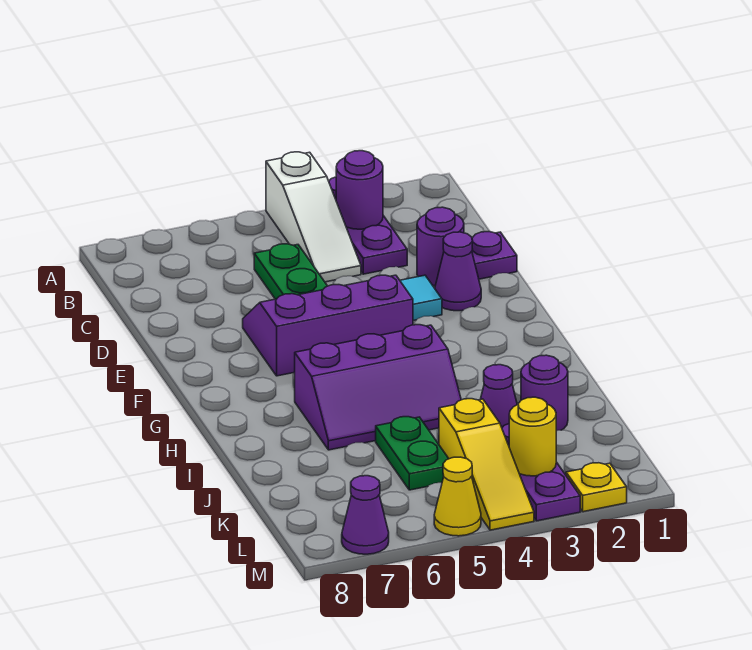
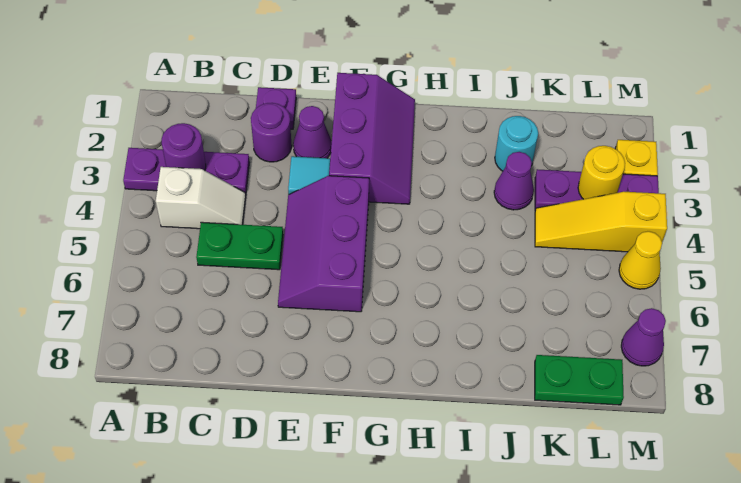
white 1x3 slope [266,152,361,282] -> white 1x2 slope [156,167,246,229]
purple 2x3 slope [295,325,461,450] -> purple 2x3 slope moved to [329,73,415,204]
purple 1x1 round brick [521,355,568,431] -> cyan 1x1 round brick [495,116,538,171]
green 1x2 plate [376,417,449,490] -> green 1x2 plate moved to [535,355,624,405]
yellow 1x3 slope [439,399,534,530] -> yellow 1x3 slope turned to [535,192,667,252]

